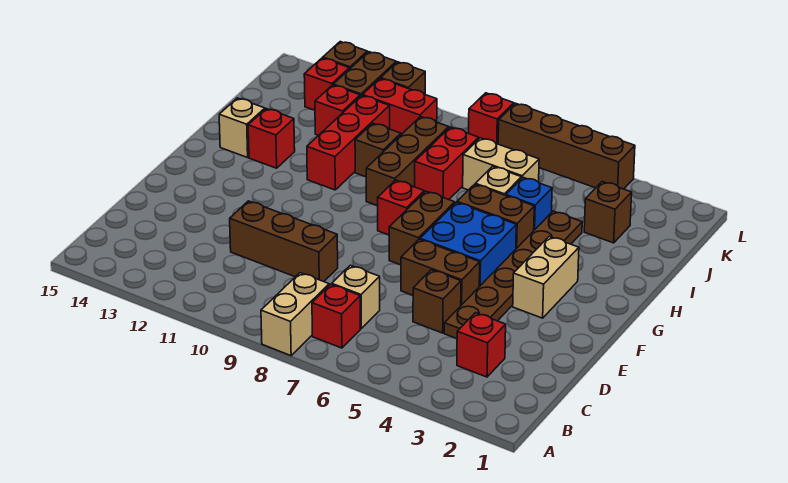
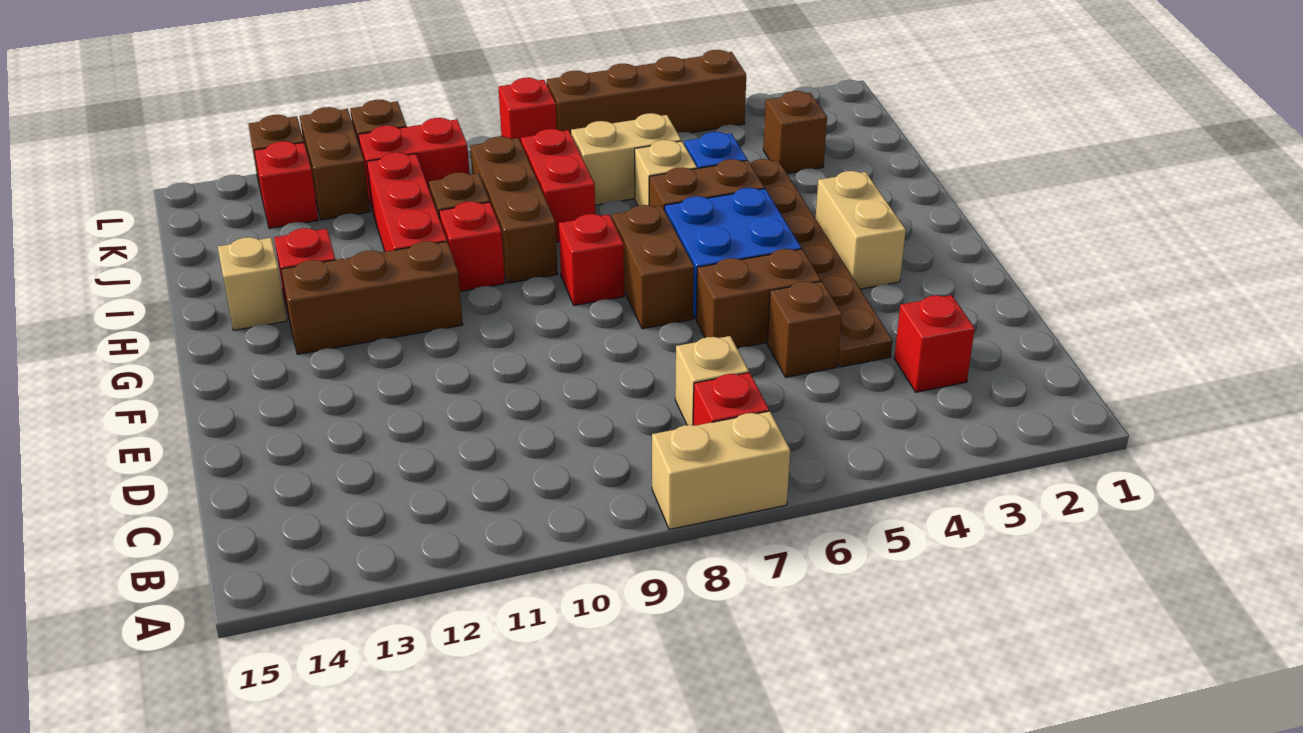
tan 1x2 brick [261,273,329,356] -> tan 1x2 brick turned to [652,411,790,529]
brown 1x3 brick [230,201,338,282] -> brown 1x3 brick moved to [281,241,463,354]
red 1x1 brick [315,85,360,135] -> red 1x1 brick moved to [439,202,505,291]

